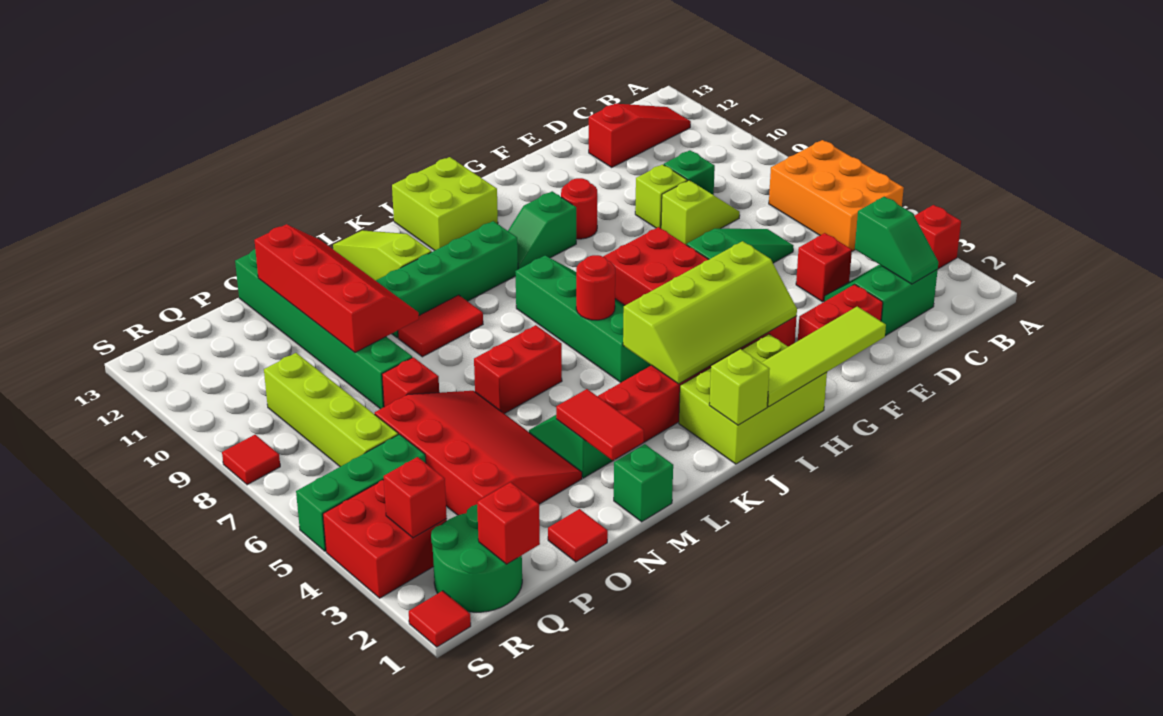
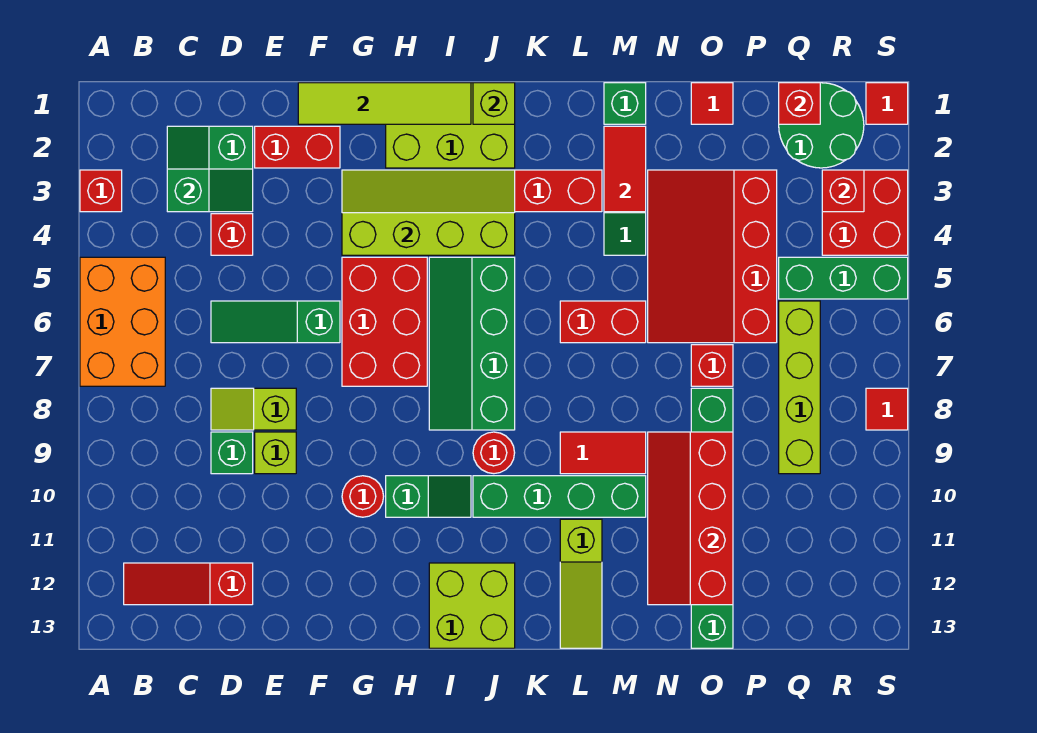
red 1x1 round brick [576,255,615,320] -> red 1x1 round brick moved to [473,432,515,474]

